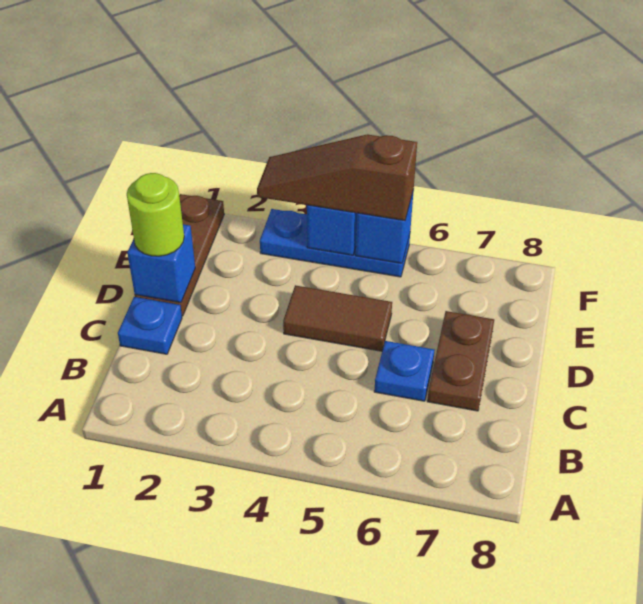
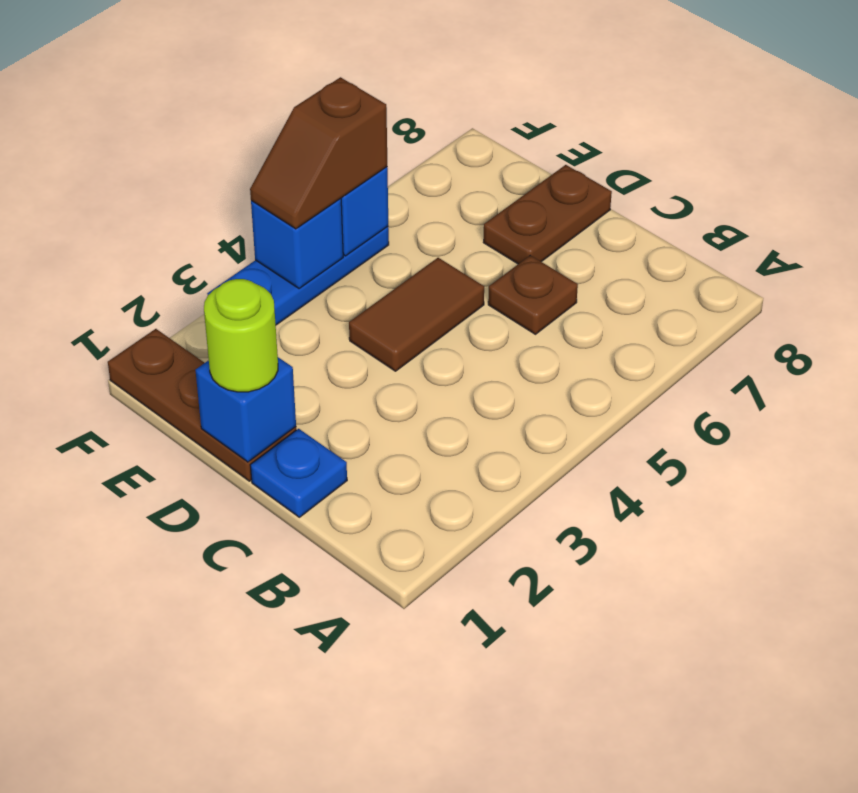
blue 1x1 plate [374,341,434,401] -> brown 1x1 plate [488,255,578,334]
brown 1x2 plate [427,311,494,411] -> brown 1x2 plate turned to [483,165,612,264]
brown 1x3 slope [257,134,417,221] -> brown 1x2 slope [250,77,387,229]

